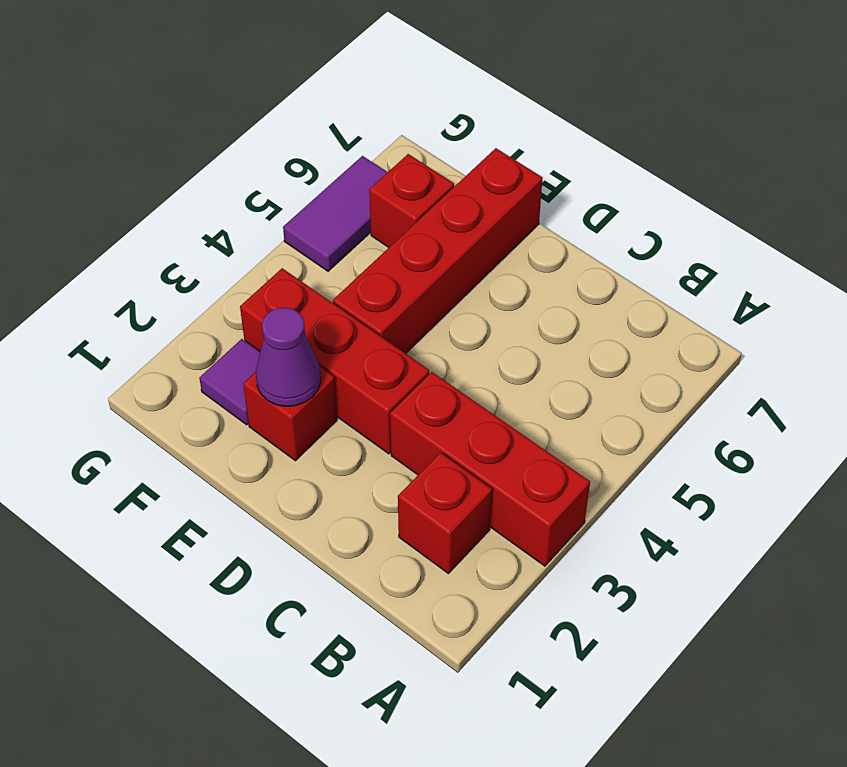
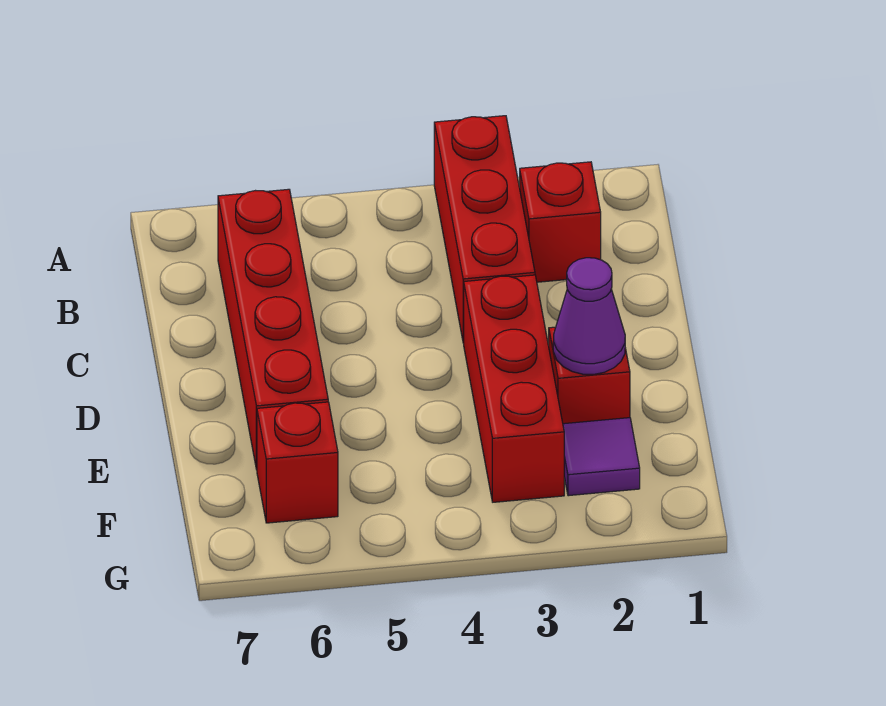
red 1x4 brick [333,148,542,353] -> red 1x4 brick turned to [218,189,328,470]
purple 1x2 tile [283,156,388,271] -> none

